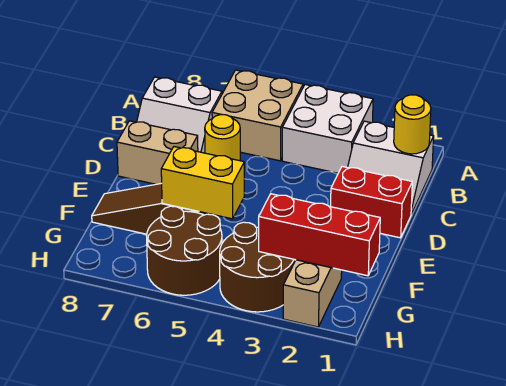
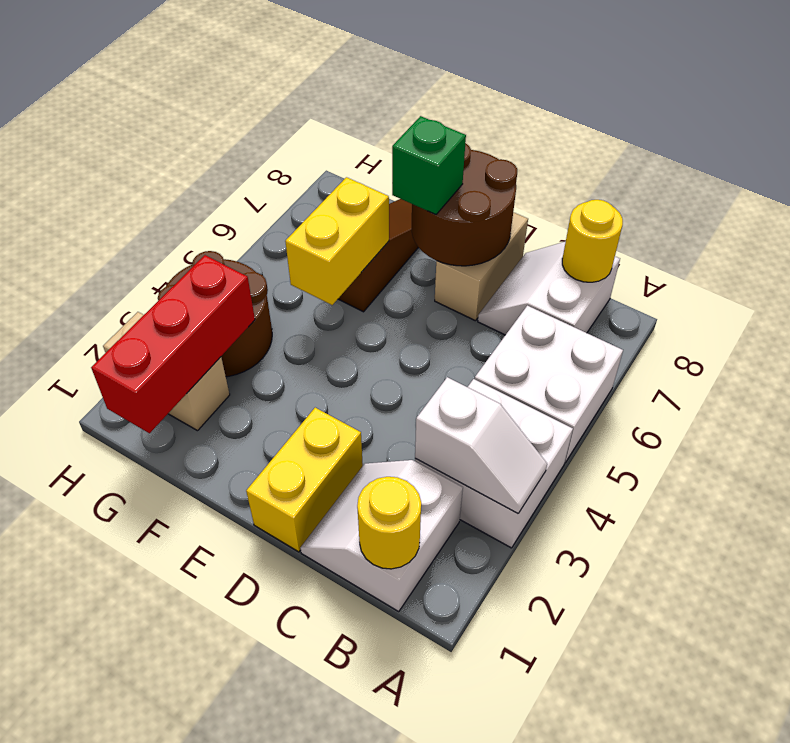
none -> white 1x2 slope [415,377,547,513]
tan 2x2 brick [212,70,303,161] -> white 2x2 brick [475,306,623,463]
yellow 1x1 round brick [205,115,240,161] -> yellow 1x1 round brick moved to [562,200,623,282]
red 1x2 brick [331,166,412,238] -> yellow 1x2 brick [246,408,363,552]
none -> green 1x1 brick [392,116,466,215]
brown 2x2 round brick [147,206,222,295] -> brown 2x2 round brick moved to [412,143,517,266]

